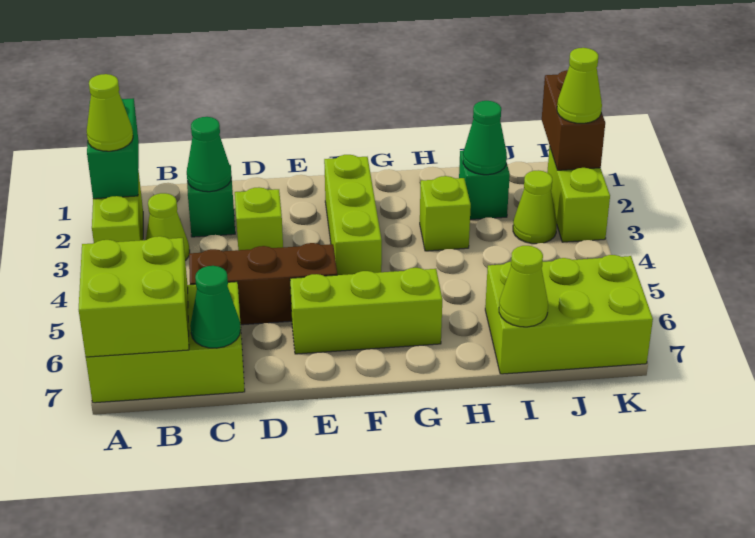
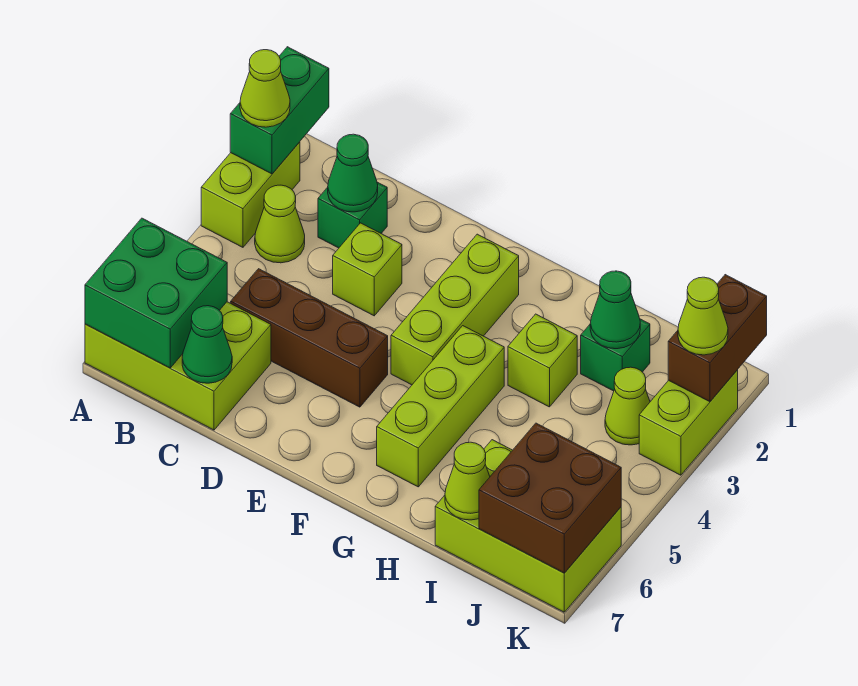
lime 2x2 brick [79,236,189,357] -> green 2x2 brick [85,218,227,368]
lime 1x3 brick [290,268,442,354] -> lime 1x3 brick turned to [377,326,504,487]
none -> brown 2x2 brick [479,423,621,573]

